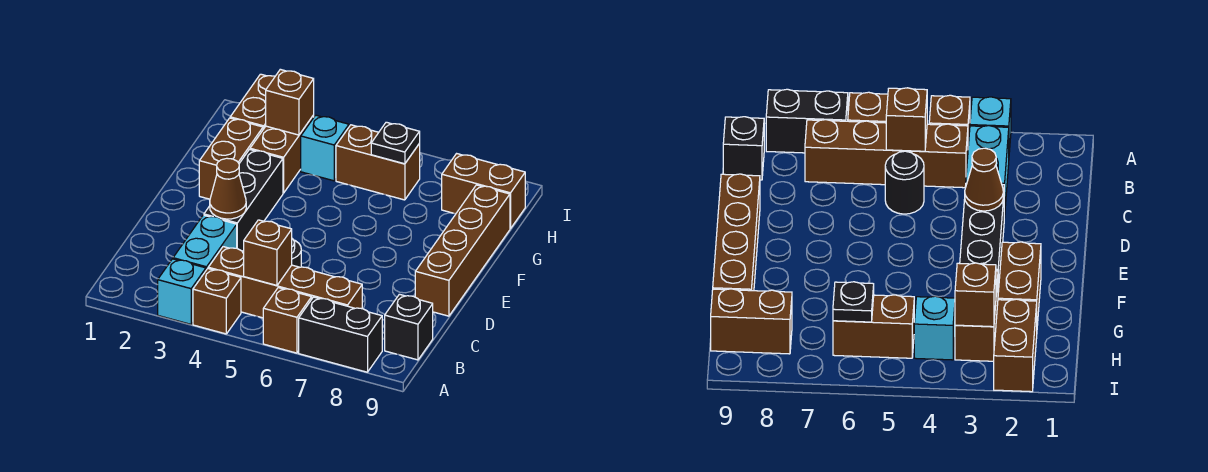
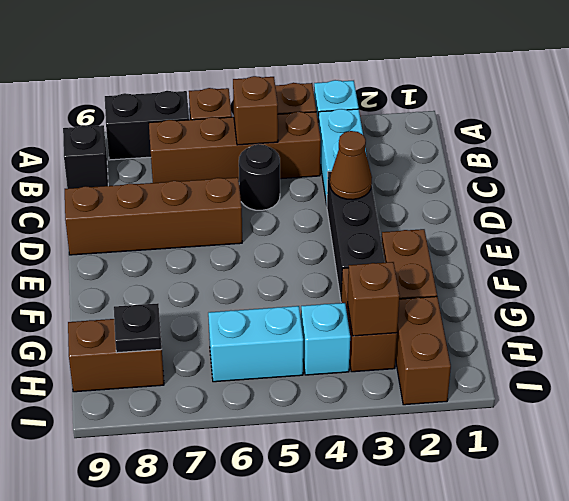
brown 1x4 brick [415,185,510,316] -> brown 1x4 brick turned to [65,177,242,255]
brown 1x2 brick [336,125,420,200] -> cyan 1x2 brick [208,306,303,382]
black 1x1 plate [371,122,420,164] -> black 1x1 plate moved to [114,303,162,353]

